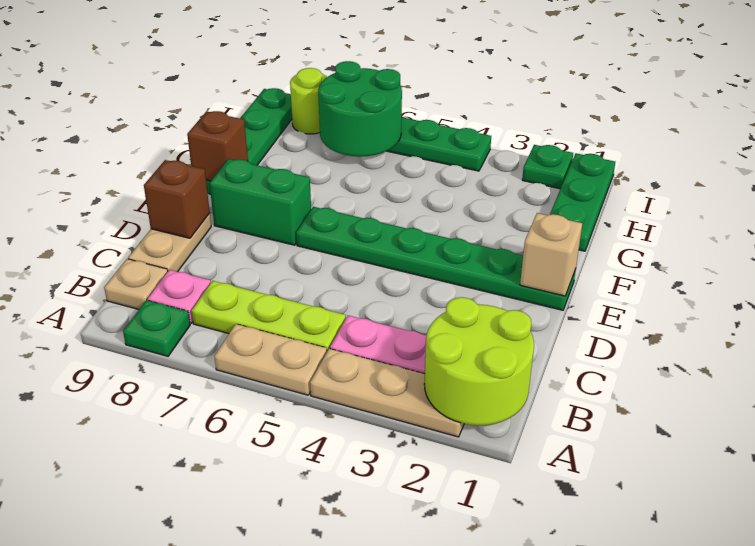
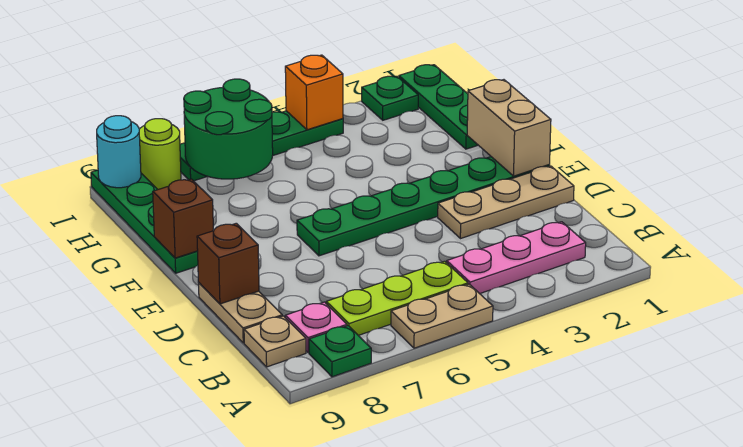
lime 2x2 round brick [424,297,534,425] -> none
tan 1x3 plate [310,349,464,437] -> tan 1x3 plate moved to [438,166,574,239]
tan 1x1 brick [520,213,582,296] -> tan 1x2 brick [467,80,551,176]
green 1x2 brick [209,159,311,245] -> none
none -> orange 1x1 brick [285,55,343,130]
none -> cyan 1x1 round brick [97,116,141,188]

